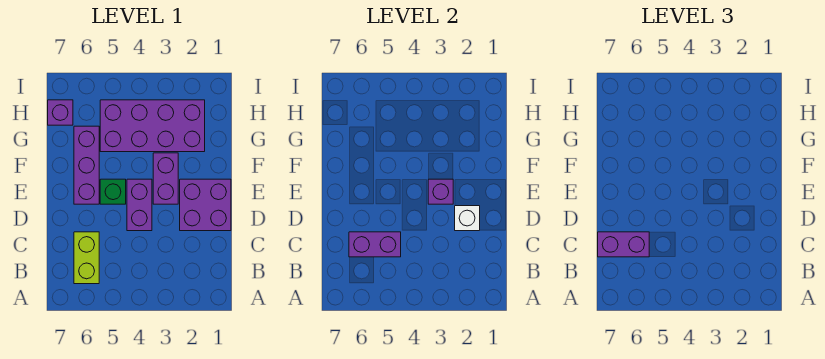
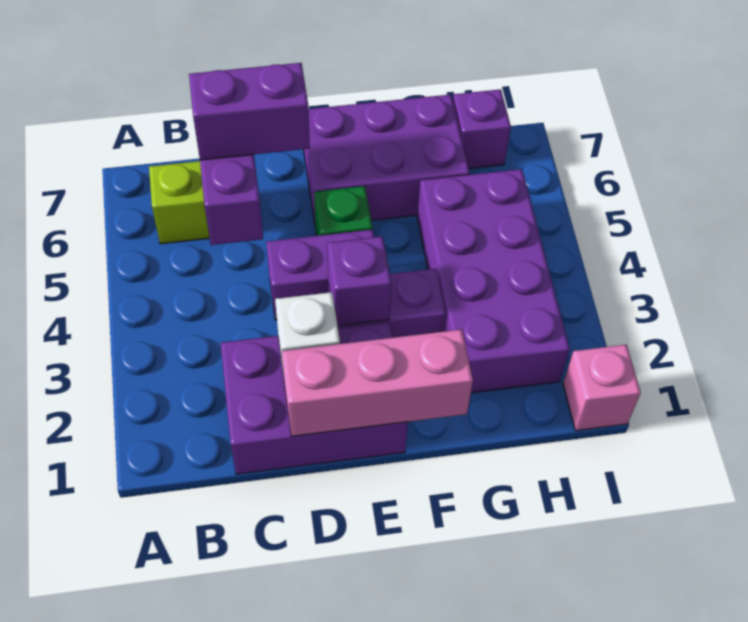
purple 1x2 brick [598,232,649,257] -> purple 1x2 brick turned to [189,63,310,160]
purple 2x2 brick [180,179,231,231] -> purple 2x3 brick [221,323,408,474]
none -> pink 1x3 brick [282,329,473,436]
purple 1x3 brick [74,126,99,204] -> purple 2x3 brick [303,95,470,222]
none -> pink 1x1 brick [563,345,641,431]

